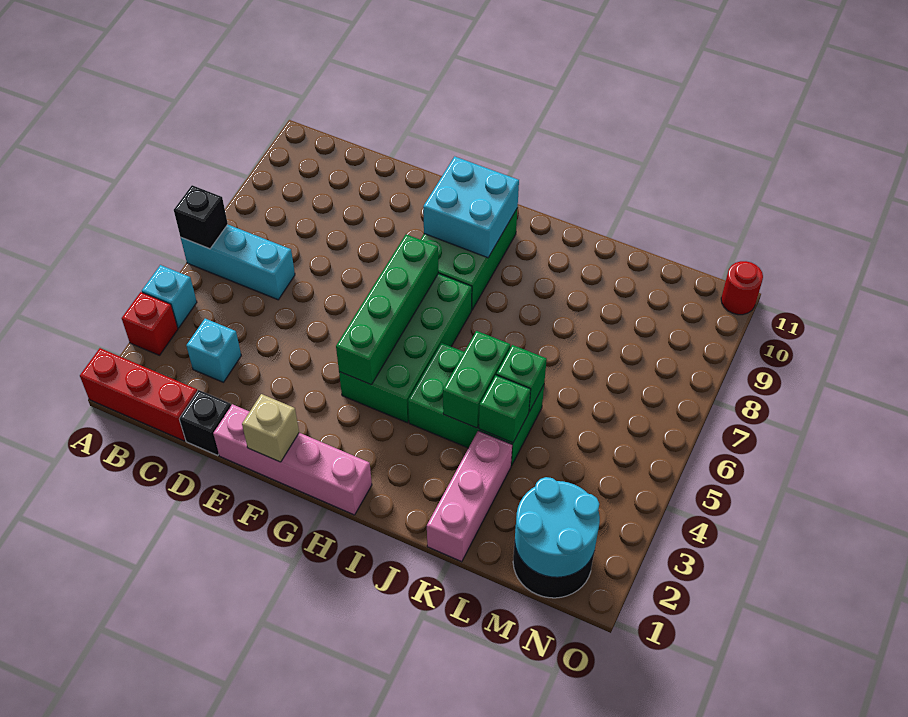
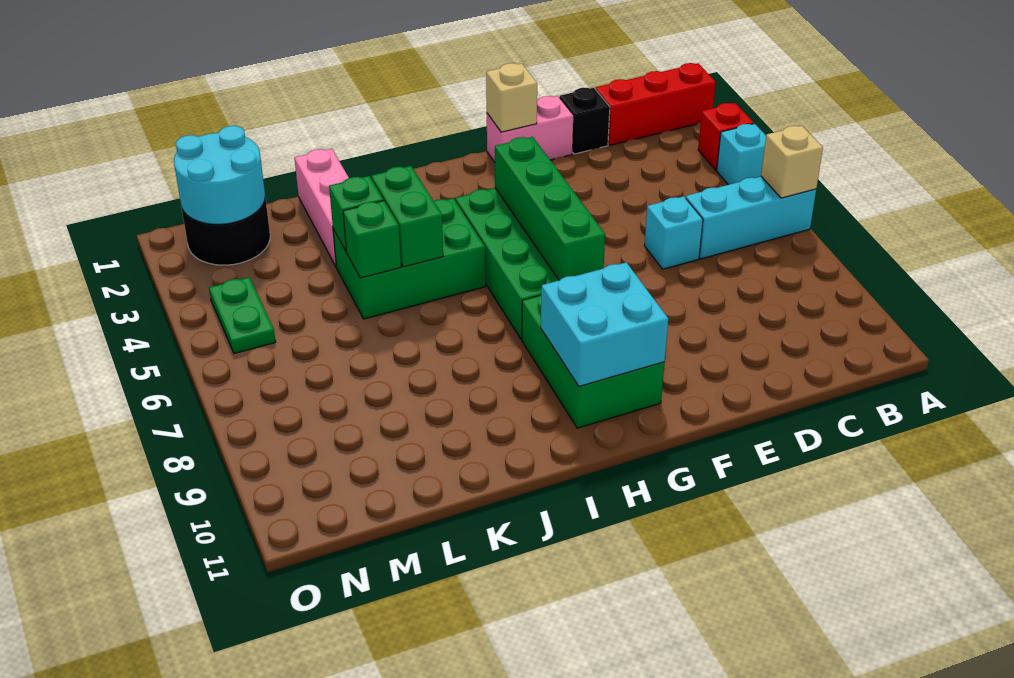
black 1x1 brick [174,185,228,249] -> tan 1x1 brick [761,126,823,198]
cyan 1x1 brick [186,319,241,382] -> cyan 1x1 brick moved to [644,196,703,269]
pink 1x4 brick [213,404,372,515] -> pink 1x2 brick [487,96,574,162]
none -> green 1x2 plate [209,277,276,354]
red 1x1 round brick [721,261,763,315] -> none

